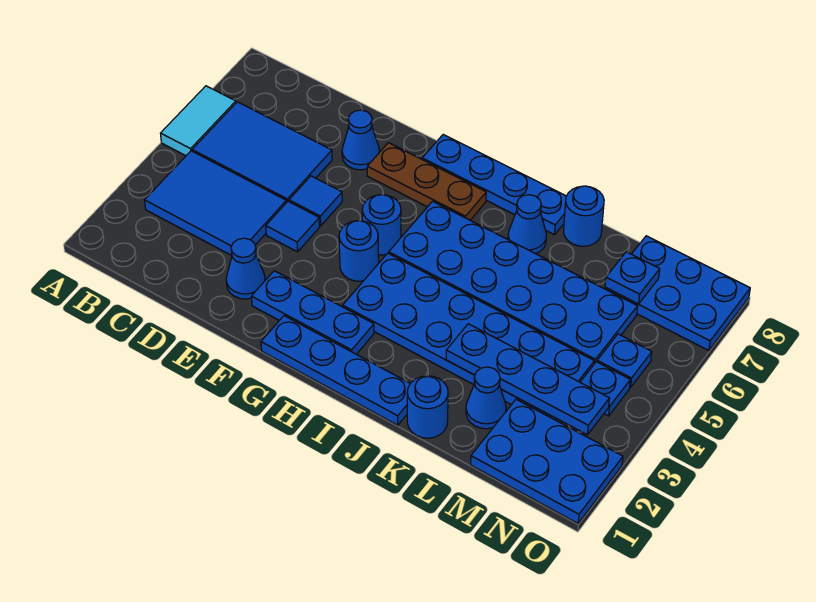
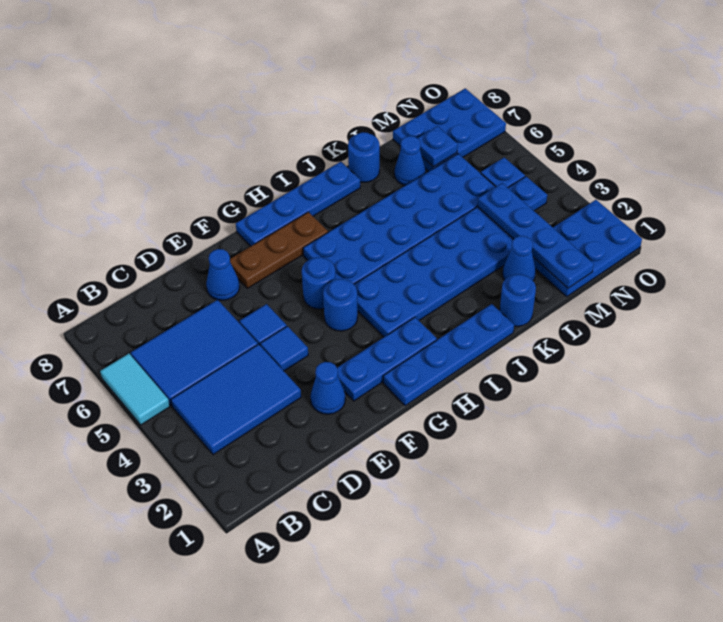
blue 1x1 cone [508,195,547,254] -> blue 1x1 cone moved to [394,136,426,186]
blue 1x4 plate [446,324,609,435] -> blue 1x4 plate turned to [477,183,594,288]

